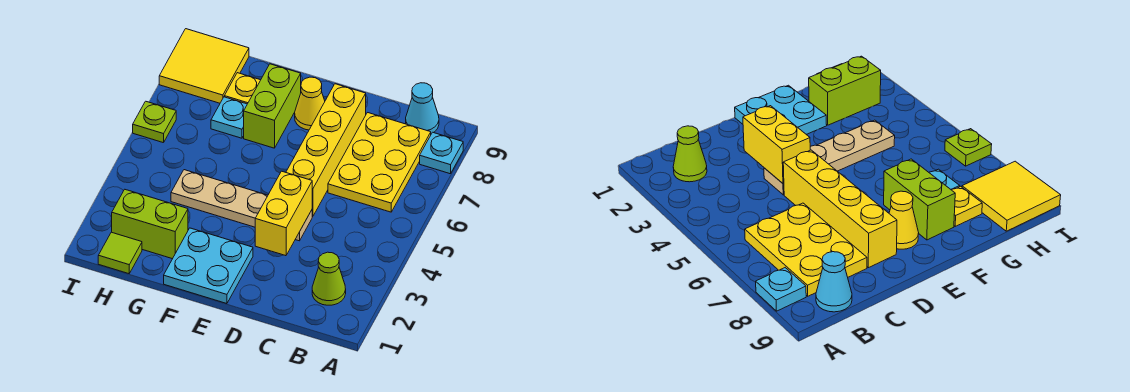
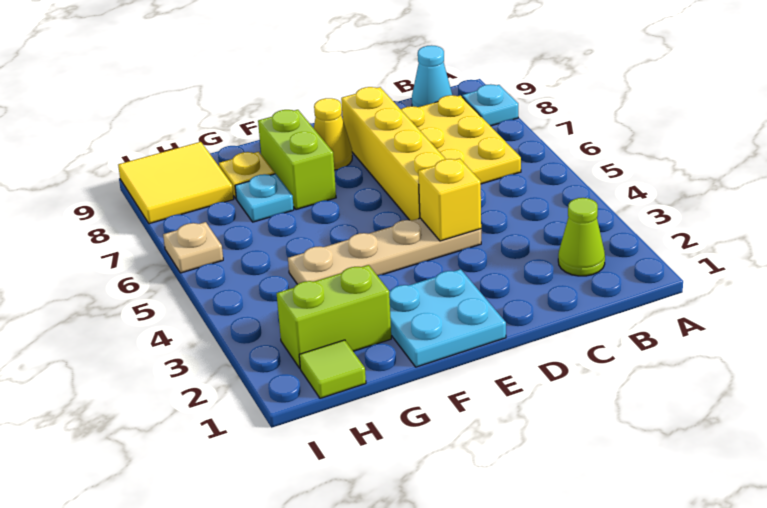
yellow 1x2 brick [255,171,312,256] -> yellow 1x1 brick [418,159,481,241]
lime 1x1 plate [133,101,176,143] -> tan 1x1 plate [163,222,223,273]

